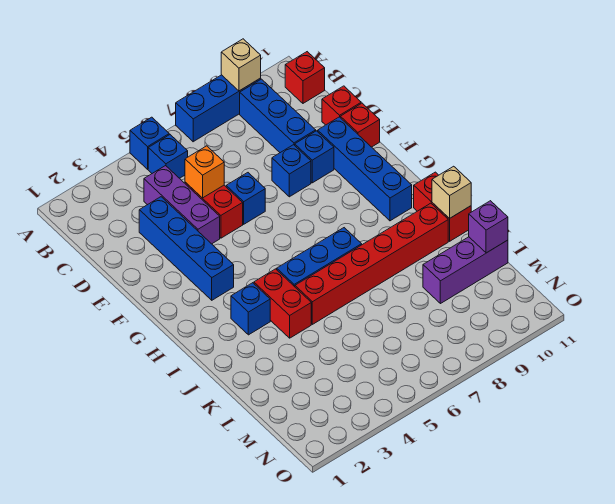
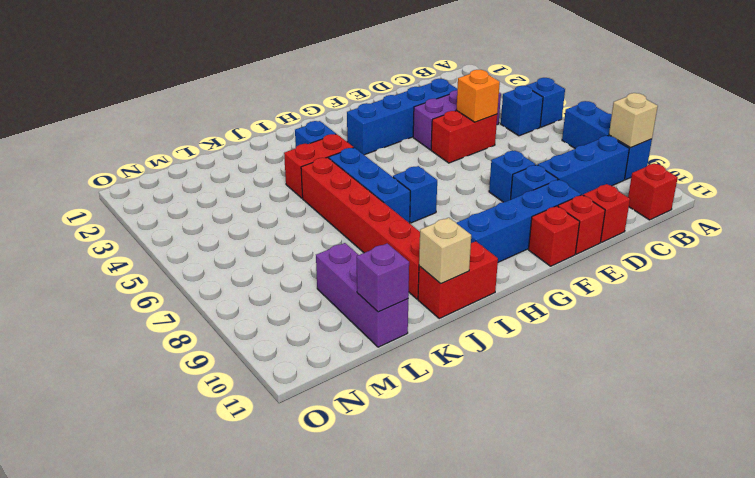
blue 1x1 brick [226,173,265,224] -> blue 1x1 brick moved to [393,166,437,223]
none -> red 1x1 brick [529,206,580,266]

